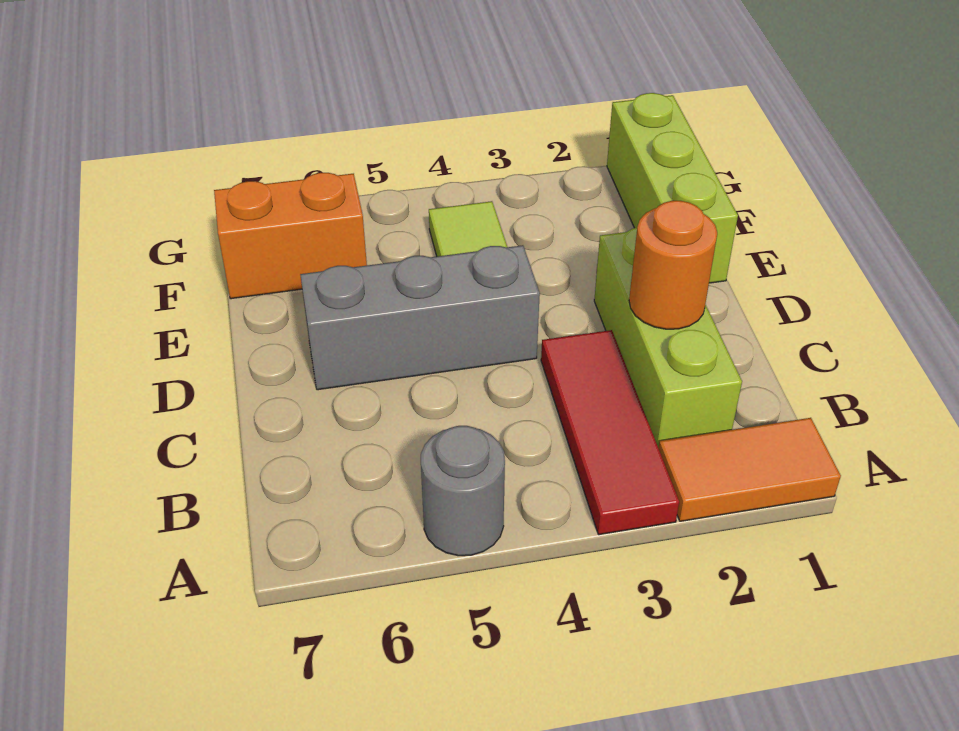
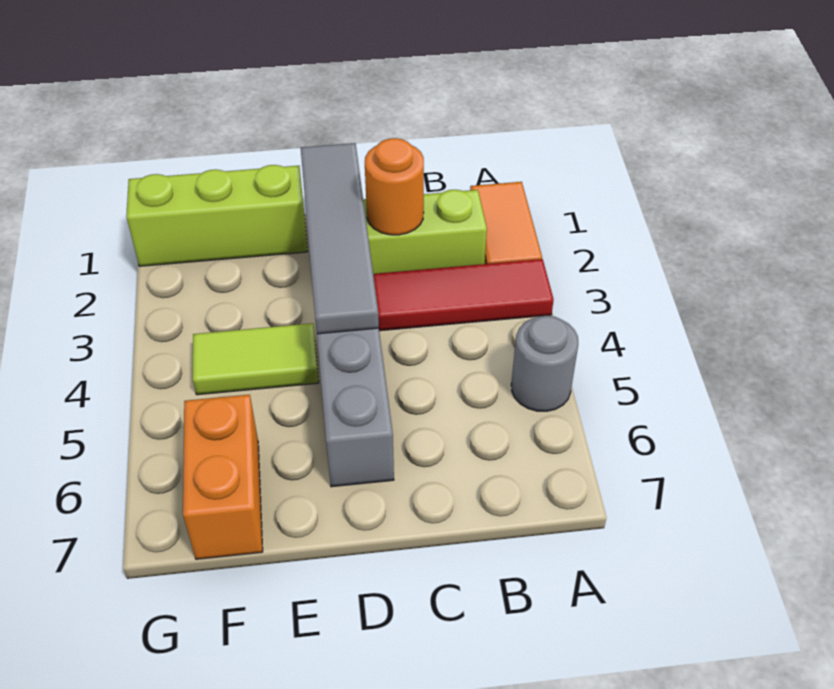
none -> grey 1x4 tile [301,143,379,334]

